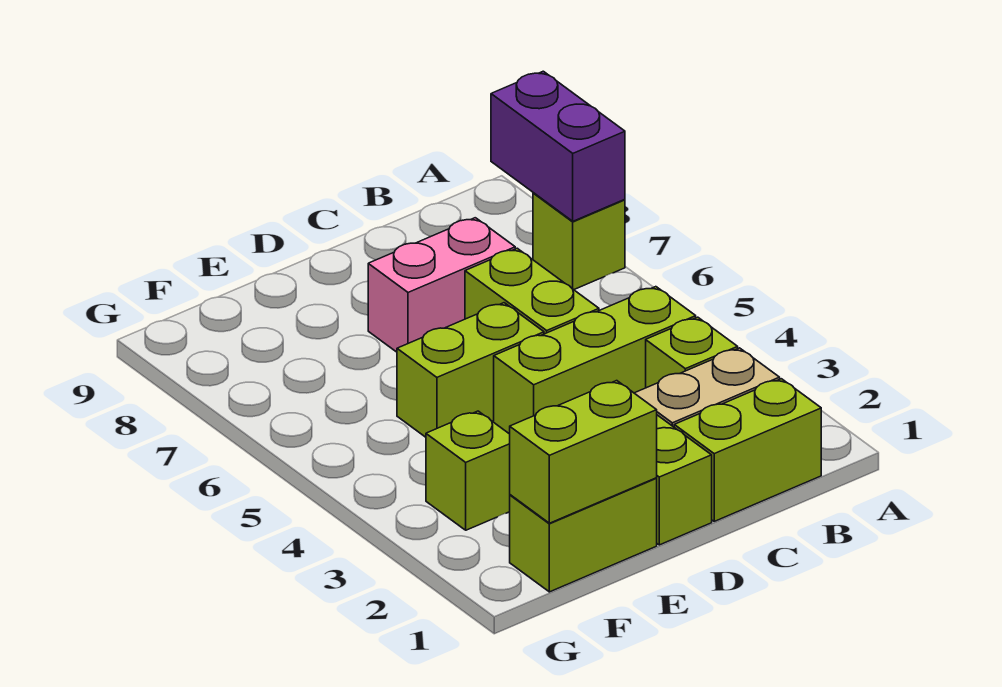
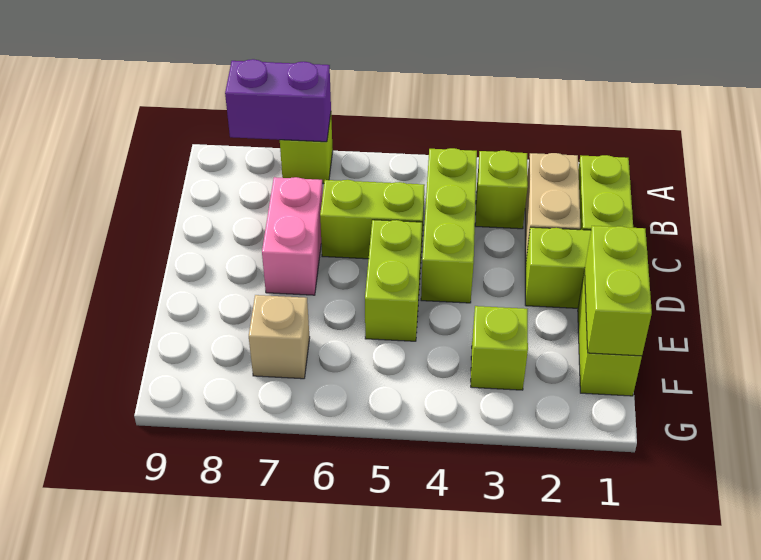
none -> tan 1x1 brick [249,295,310,379]

